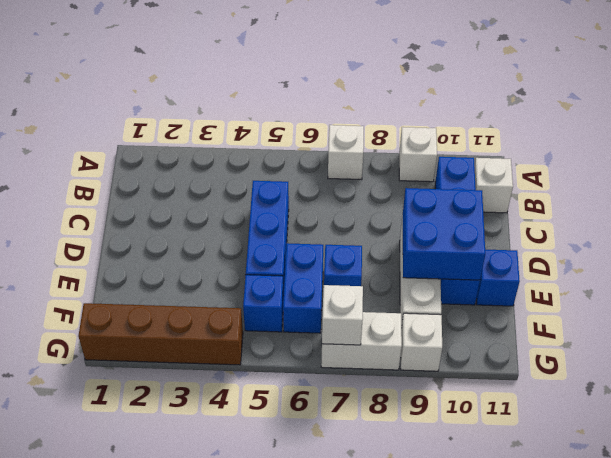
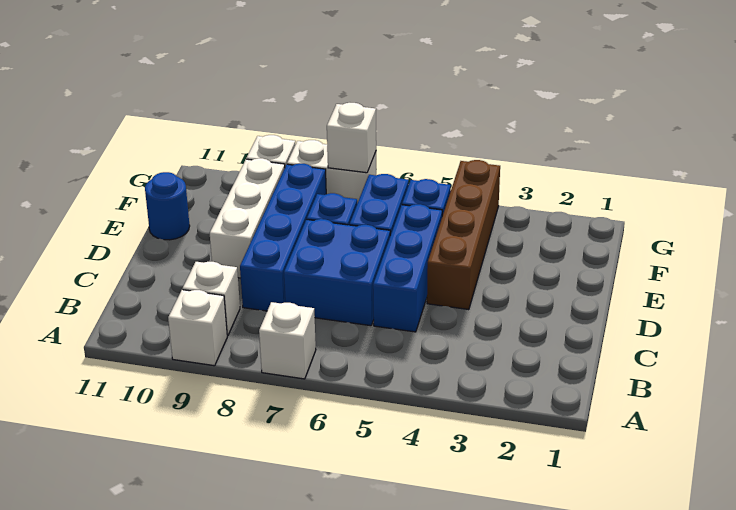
blue 1x4 brick [435,157,480,305] -> blue 1x4 brick moved to [240,163,326,311]
white 1x1 brick [474,158,513,213] -> white 1x1 brick moved to [183,262,240,336]
blue 2x2 brick [403,188,485,280] -> blue 2x2 brick moved to [284,219,390,326]
blue 1x1 brick [476,250,520,306] -> blue 1x1 round brick [145,172,190,240]
brown 1x4 brick [78,303,243,365] -> brown 1x4 brick turned to [427,160,500,310]

